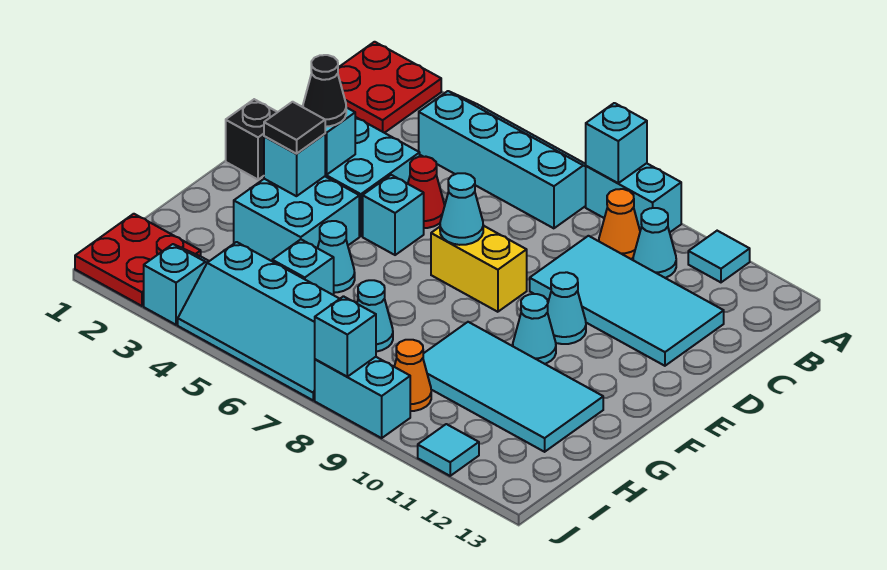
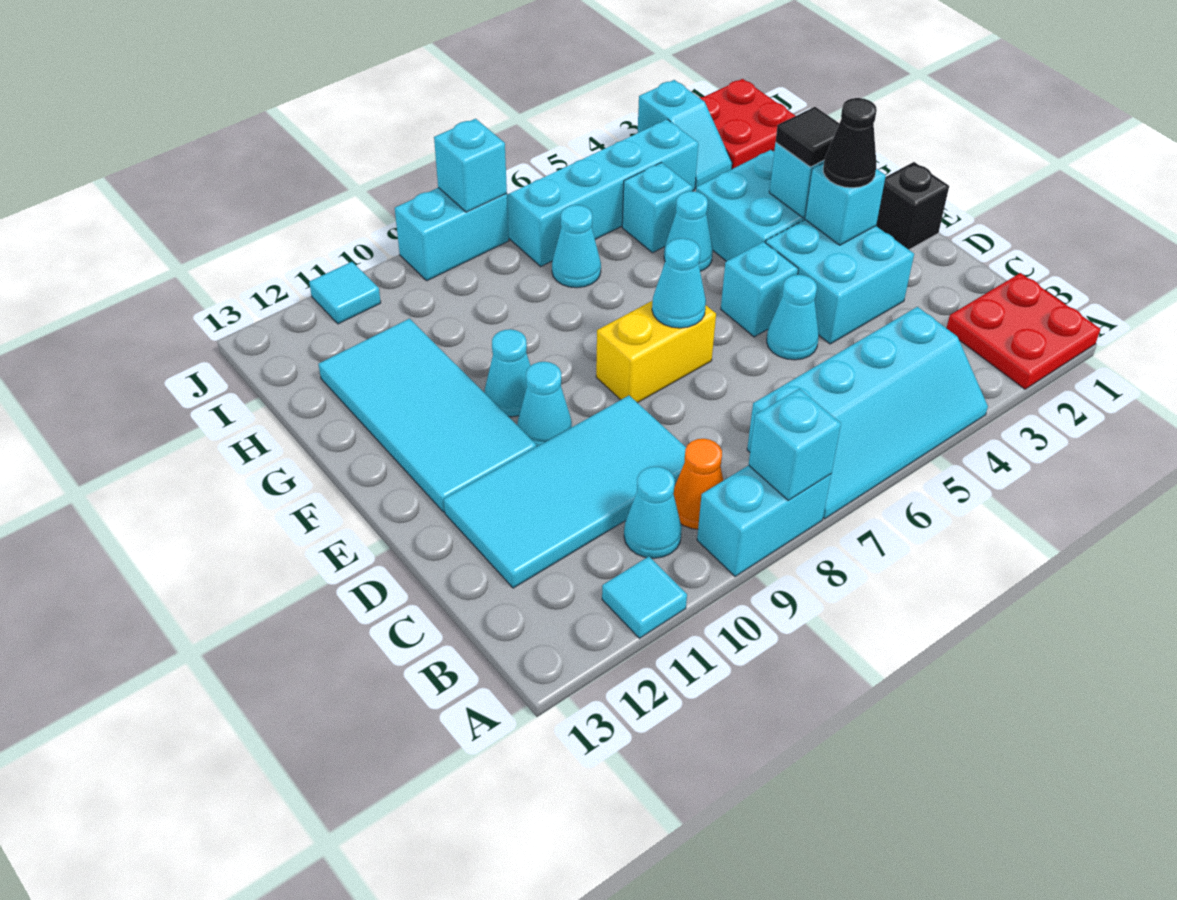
red 1x1 cone [408,157,445,228] -> cyan 1x1 cone [767,275,819,360]
cyan 2x4 tile [423,322,603,452] -> cyan 2x4 tile turned to [318,319,536,512]
orange 1x1 cone [394,340,431,411] -> none

